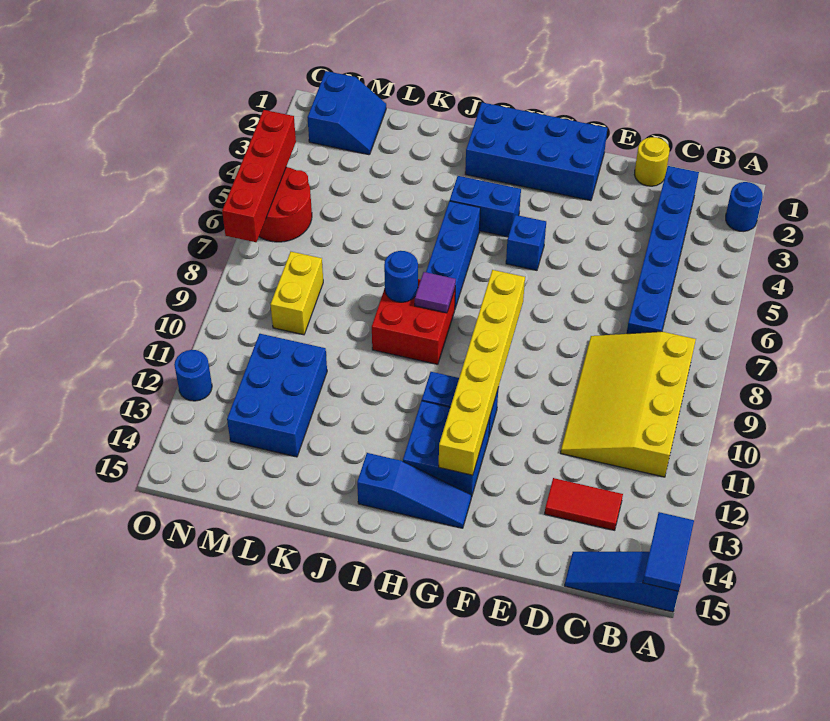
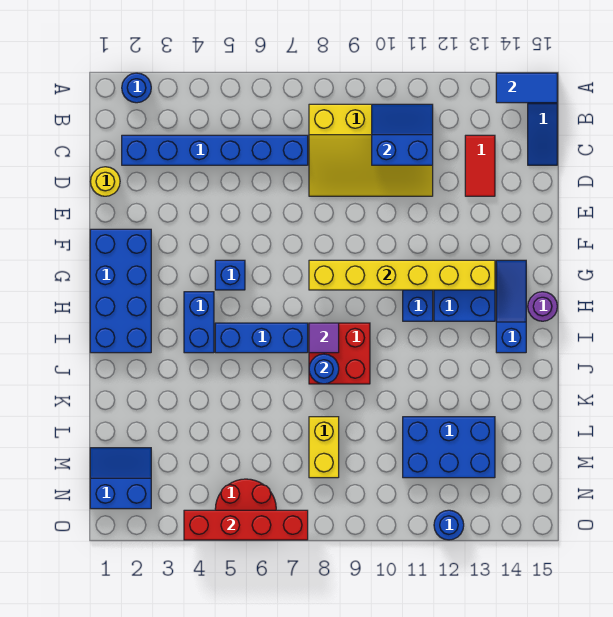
none -> blue 2x2 slope [372,104,433,165]
none -> purple 1x1 round brick [528,292,557,321]
yellow 1x2 brick [270,251,323,335] -> yellow 1x2 brick turned to [309,417,339,478]

